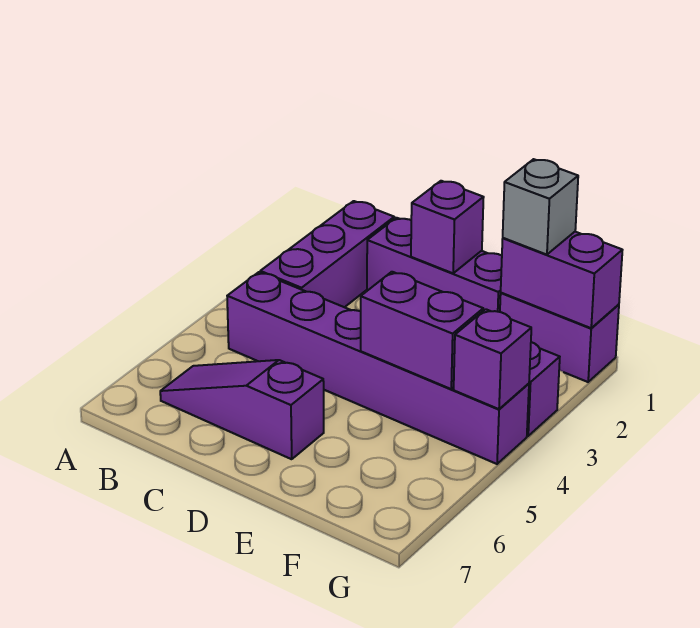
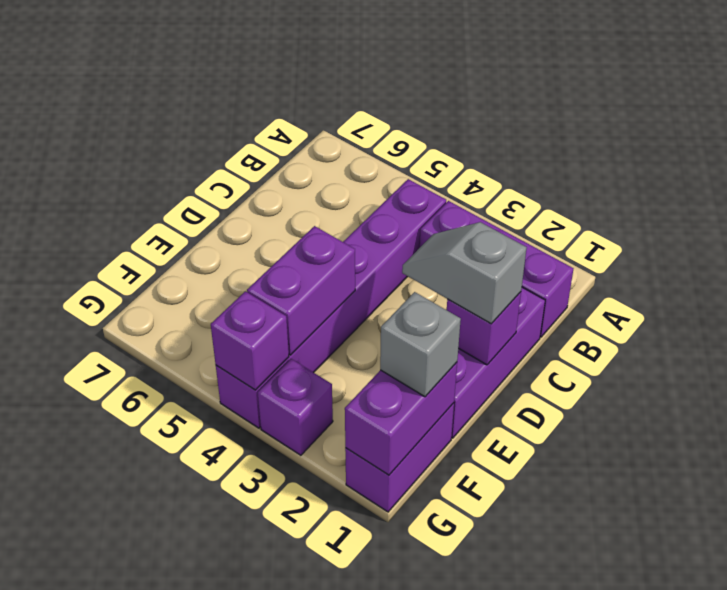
purple 1x3 slope [160,360,324,459] -> none
none -> grey 1x2 slope [402,222,527,324]

